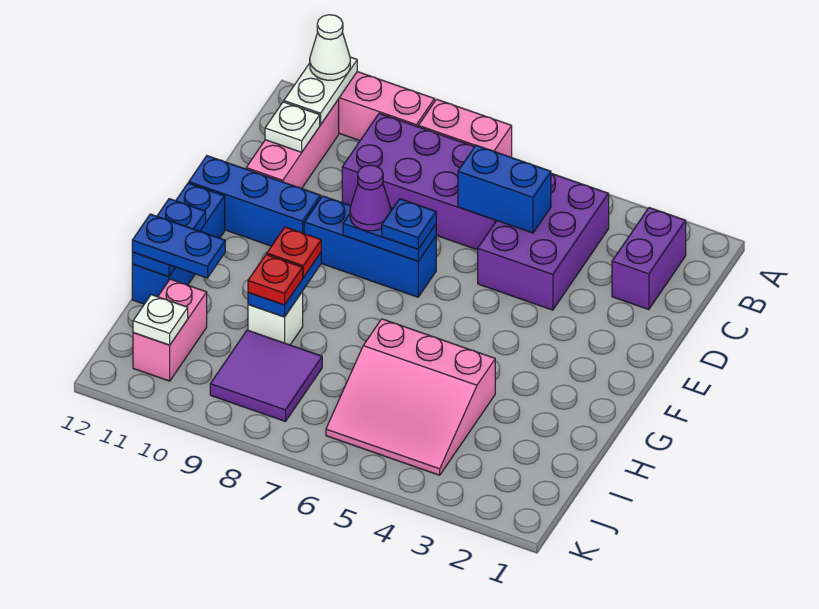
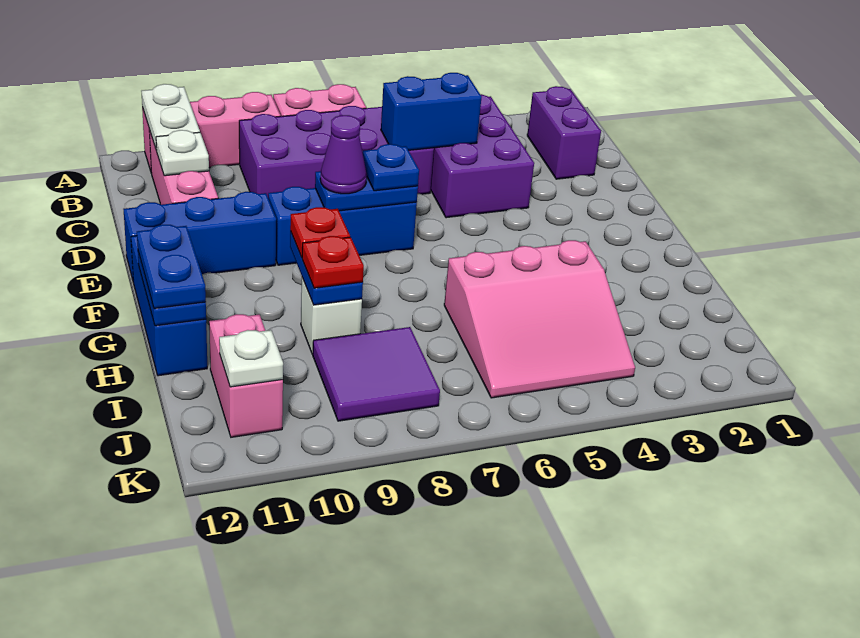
white 1x1 cone [310,15,350,80] -> none
blue 1x2 plate [132,214,225,278] -> blue 1x2 plate turned to [137,225,206,309]

